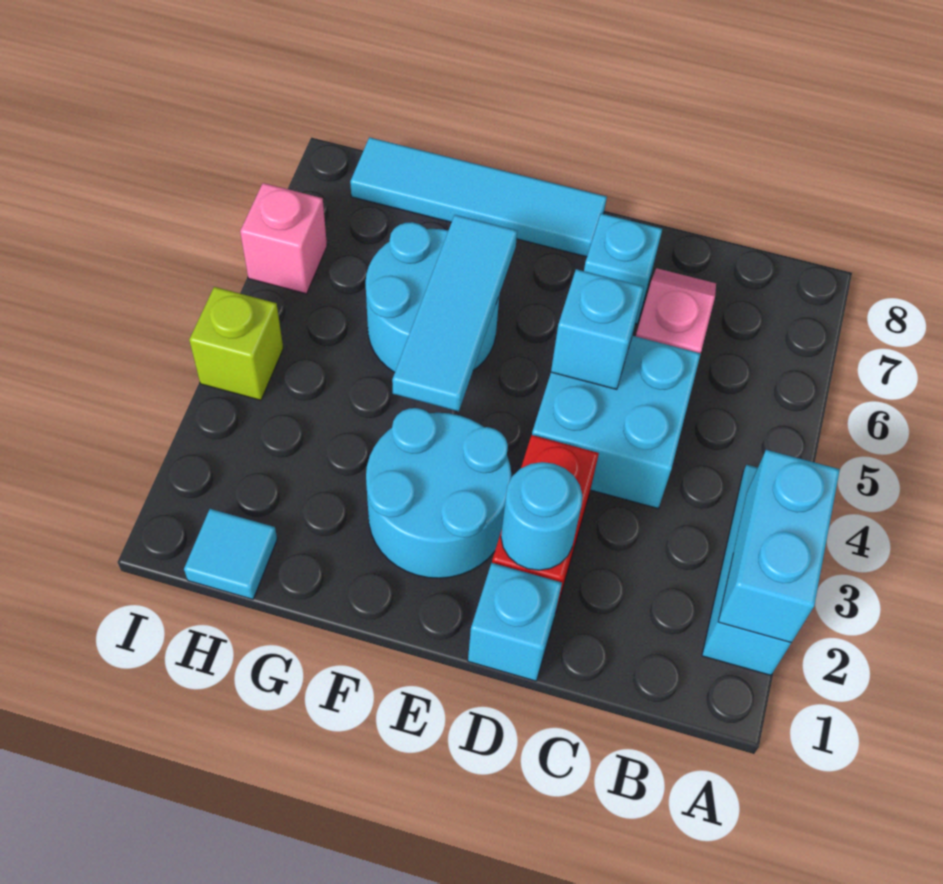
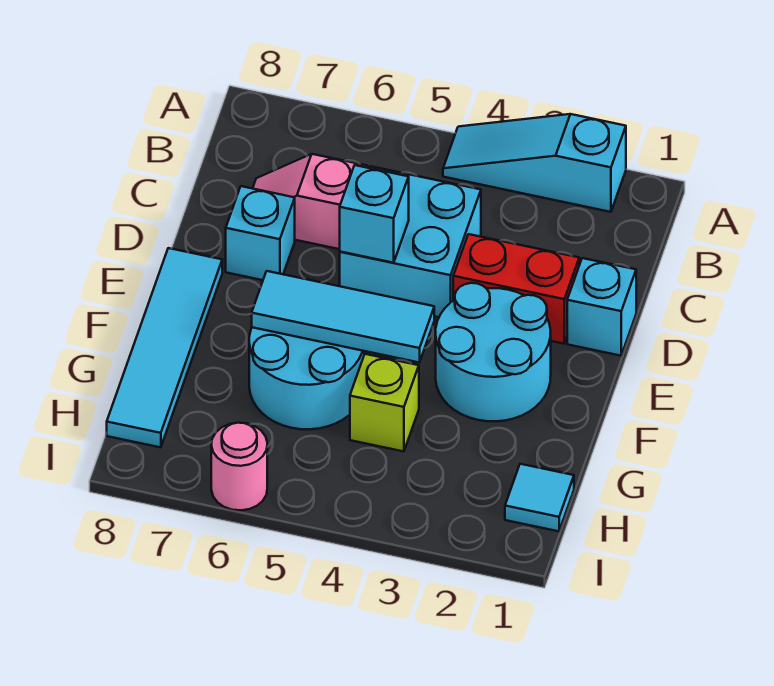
cyan 1x2 brick [718,450,840,643] -> none
cyan 1x1 round brick [501,462,582,570] -> none
lime 1x1 brick [189,287,283,400] -> lime 1x1 brick moved to [350,354,419,452]
pink 1x1 brick [240,183,327,294] -> pink 1x1 round brick [211,423,267,510]

